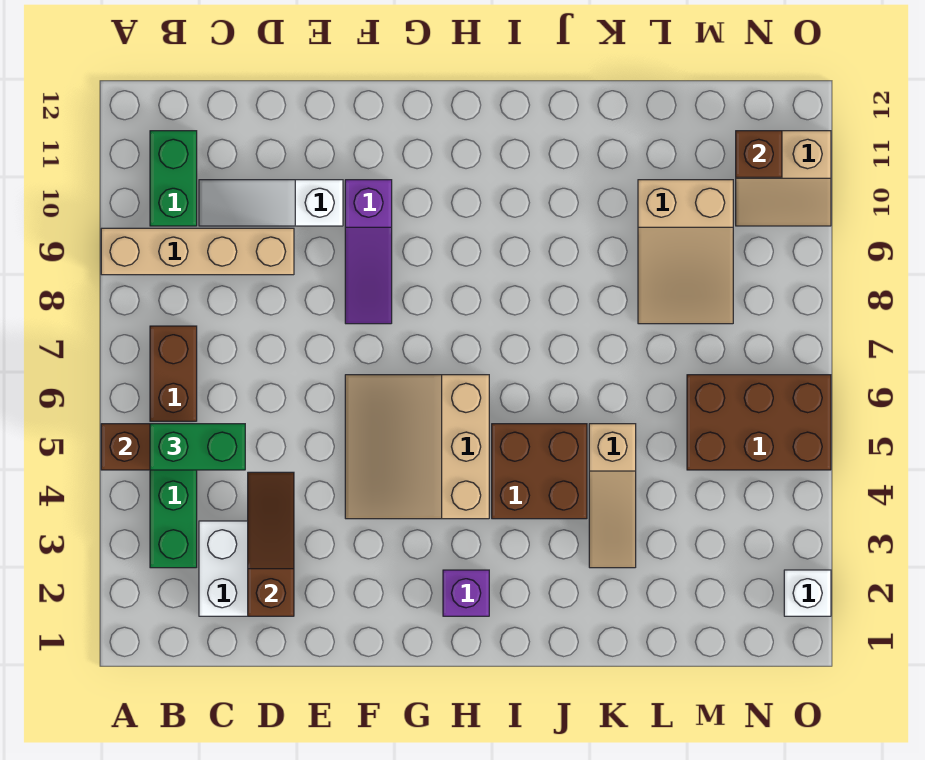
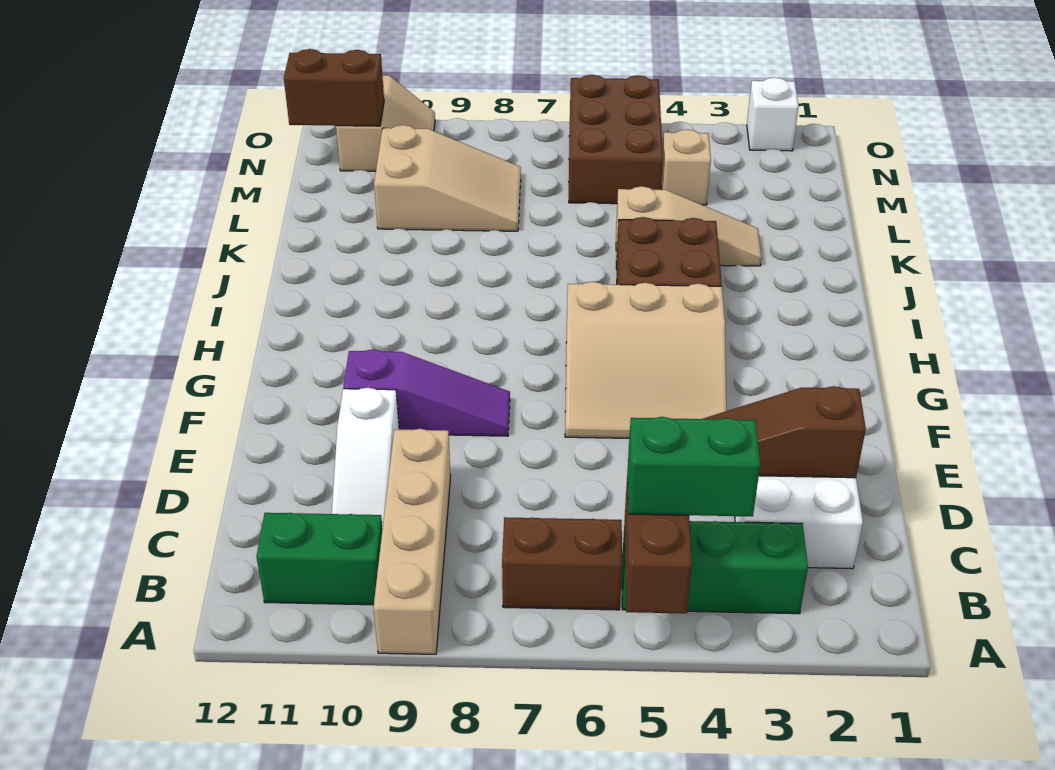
green 1x2 brick [150,424,245,470] -> green 1x2 brick turned to [627,417,760,517]
purple 1x1 brick [443,570,489,616] -> none
none -> tan 1x1 brick [661,129,711,205]
brown 1x1 brick [736,131,782,177] -> brown 1x2 brick [284,49,384,126]

